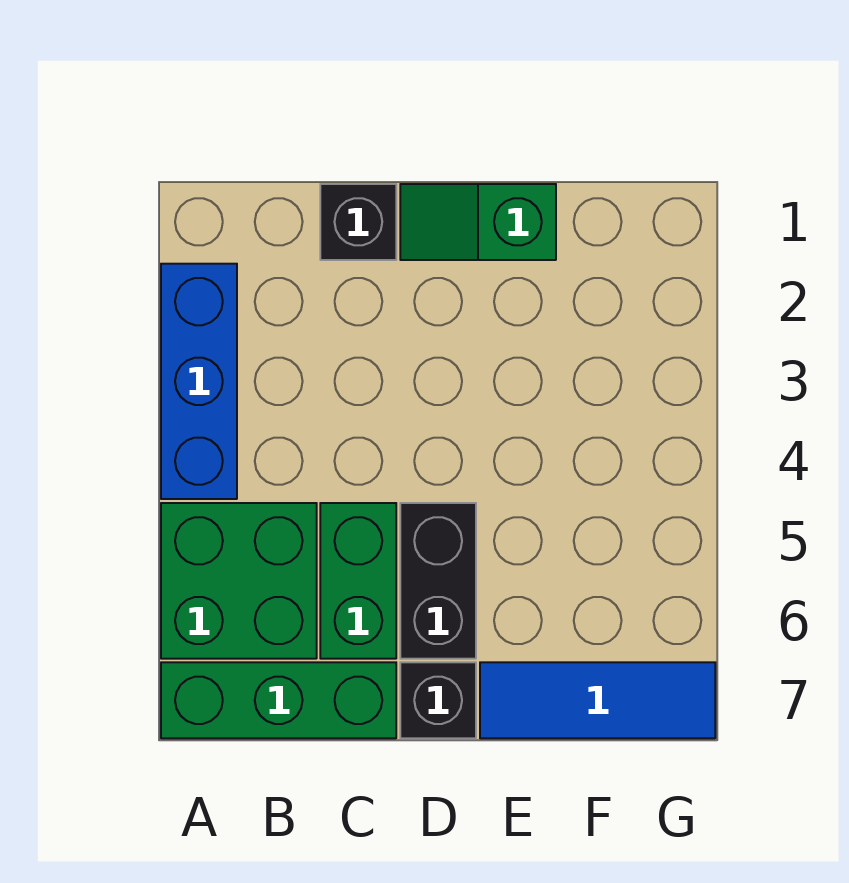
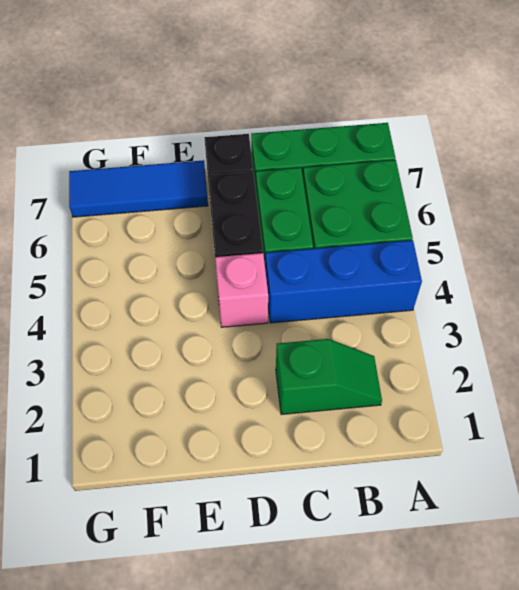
blue 1x3 brick [161,264,237,499] -> blue 1x3 brick turned to [265,240,422,323]
black 1x1 brick [320,184,396,260] -> none
green 1x2 slope [400,184,556,260] -> green 1x2 slope moved to [276,339,382,415]
none -> pink 1x1 brick [215,253,268,327]

